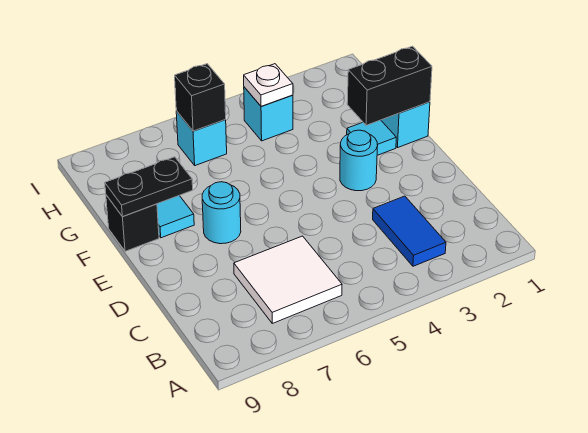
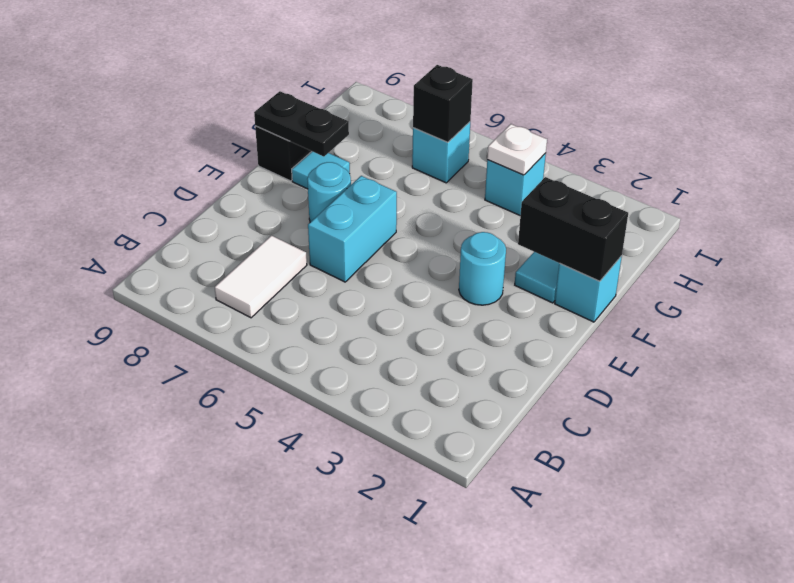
blue 1x2 tile [373,196,446,266] -> none
white 2x2 tile [234,236,342,323] -> white 1x2 tile [215,236,307,318]
none -> cyan 1x2 brick [308,176,397,282]

